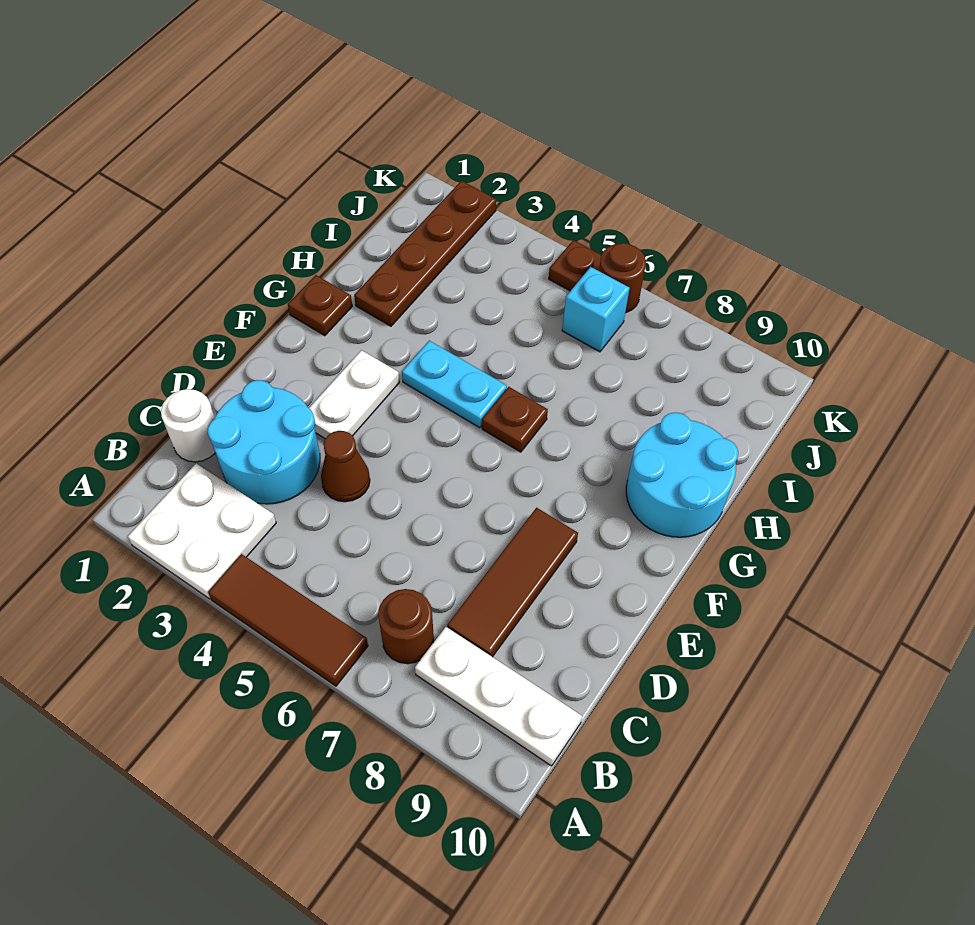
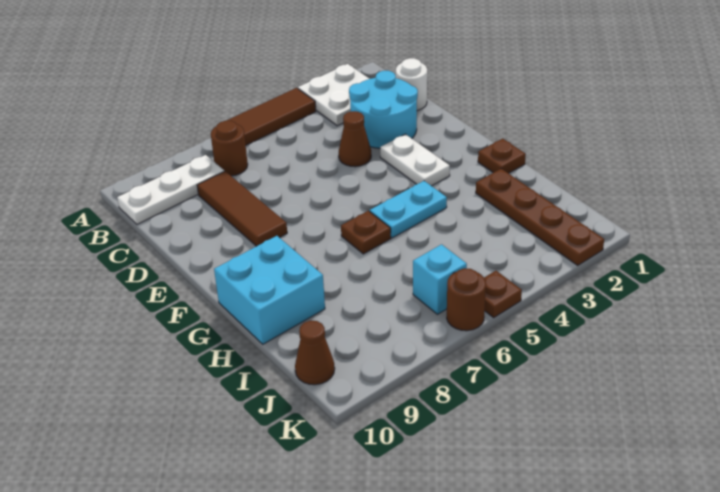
cyan 2x2 round brick [626,413,738,537] -> cyan 2x2 brick [214,236,325,344]
none -> brown 1x1 cone [295,321,335,385]

